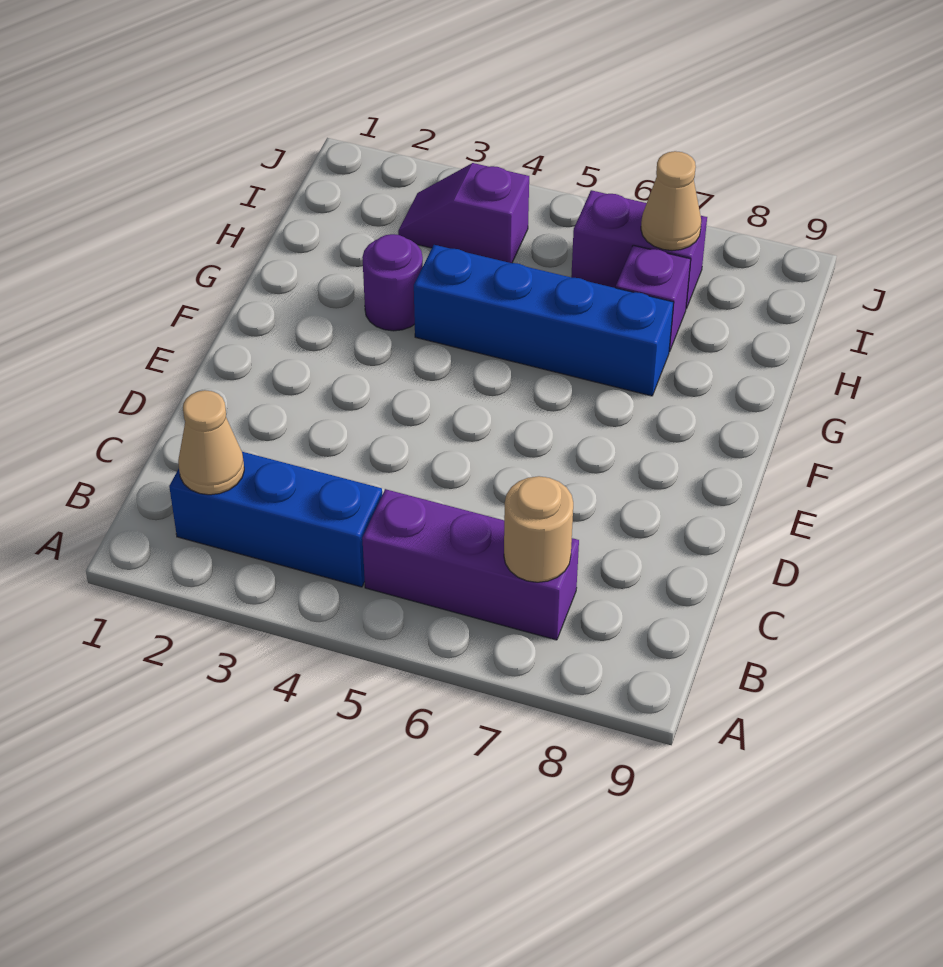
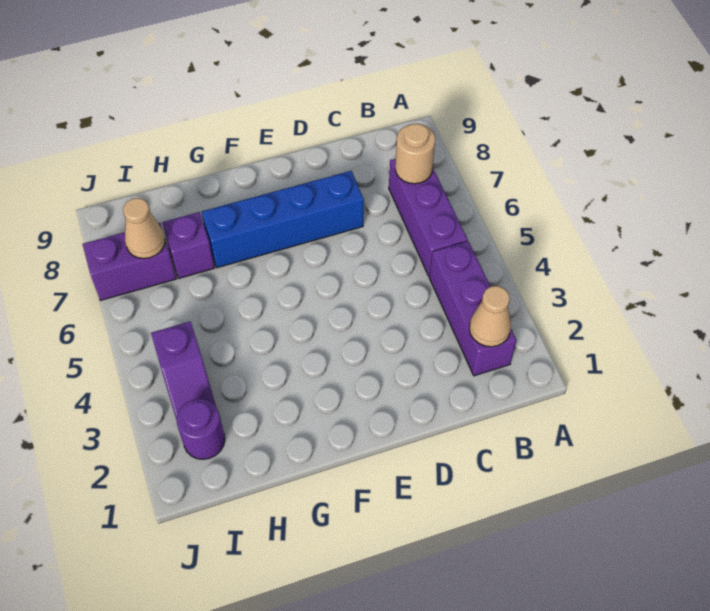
blue 1x3 brick [169,452,382,587] -> purple 1x3 brick [429,241,516,376]
purple 1x1 round brick [362,234,423,331] -> purple 1x1 round brick moved to [176,399,225,459]
blue 1x4 brick [414,245,674,396] -> blue 1x4 brick turned to [202,171,364,268]
purple 1x2 brick [571,190,707,309] -> purple 1x2 brick turned to [83,223,176,300]

